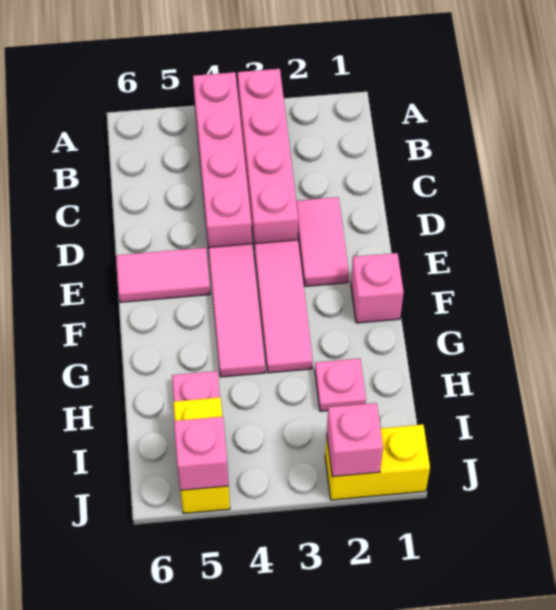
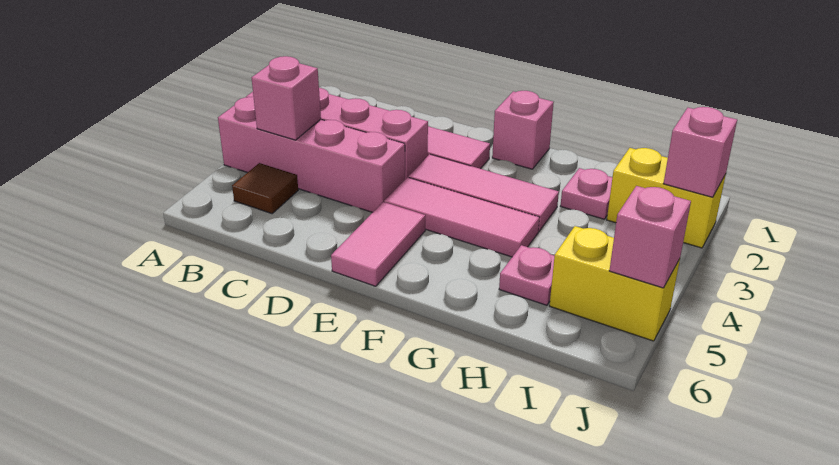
none -> pink 1x1 brick [252,56,321,140]
none -> brown 1x1 tile [232,163,298,214]
yellow 1x2 brick [325,425,430,500] -> yellow 1x2 brick turned to [607,148,726,248]

